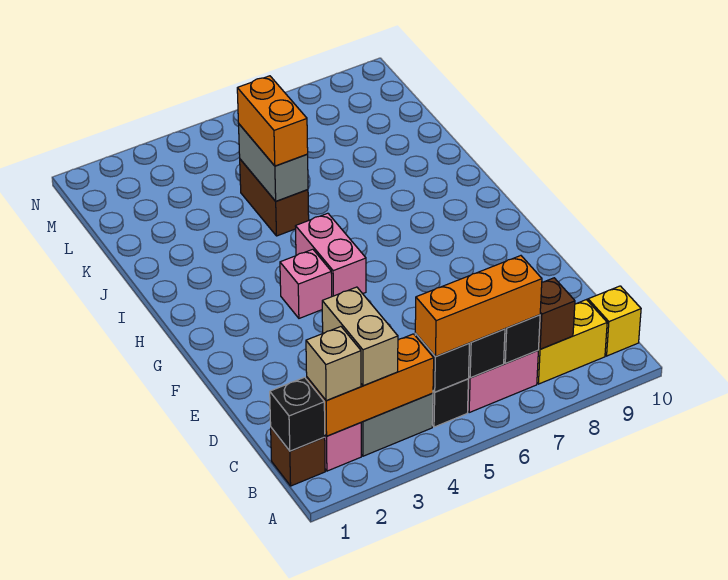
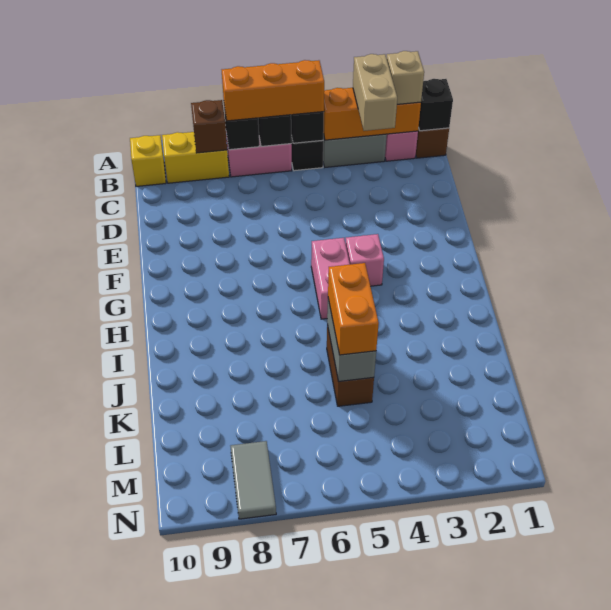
none -> grey 1x2 tile [231,441,276,519]

